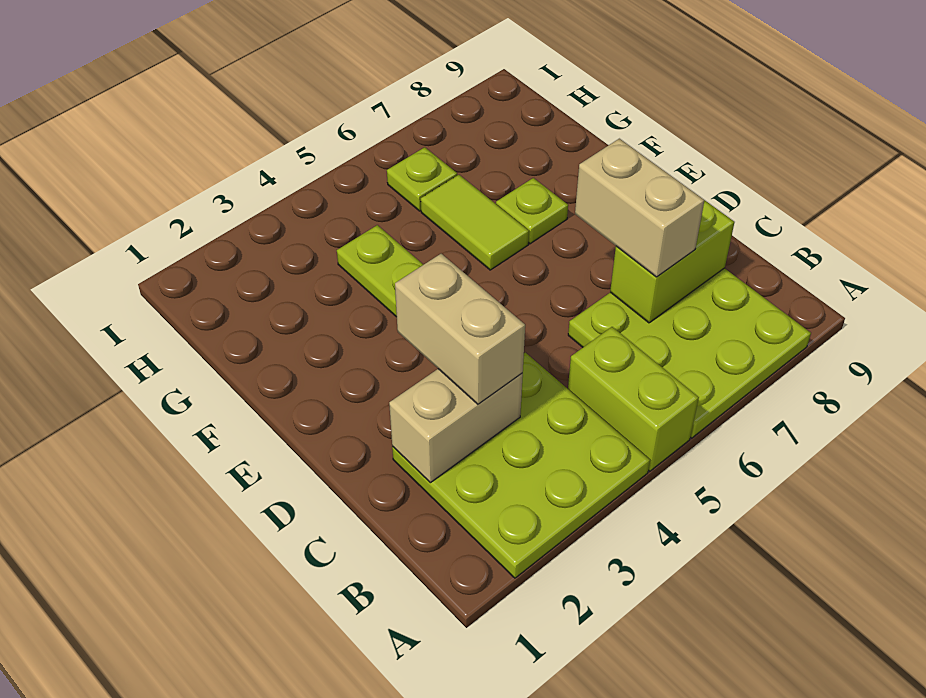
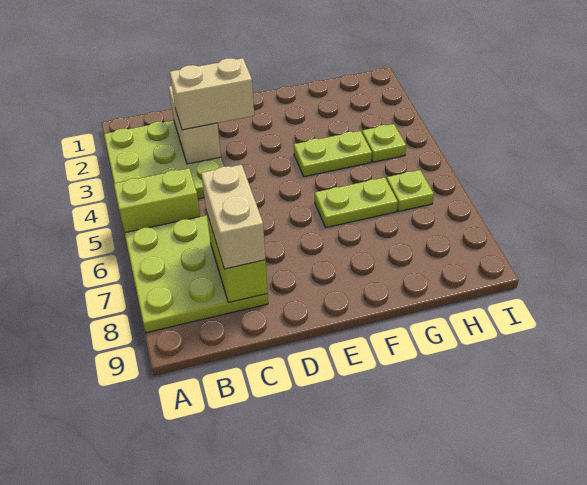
tan 1x2 brick [575,139,704,277] -> tan 1x2 brick turned to [201,164,266,269]
lime 1x2 tile [421,175,529,270] -> lime 1x2 plate [315,177,398,227]
lime 1x1 plate [496,178,568,243] -> lime 1x1 plate moved to [362,124,406,162]

